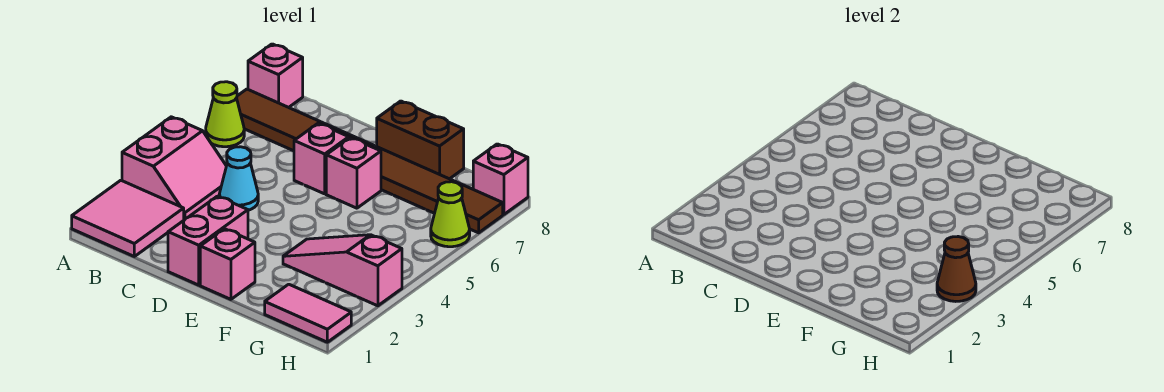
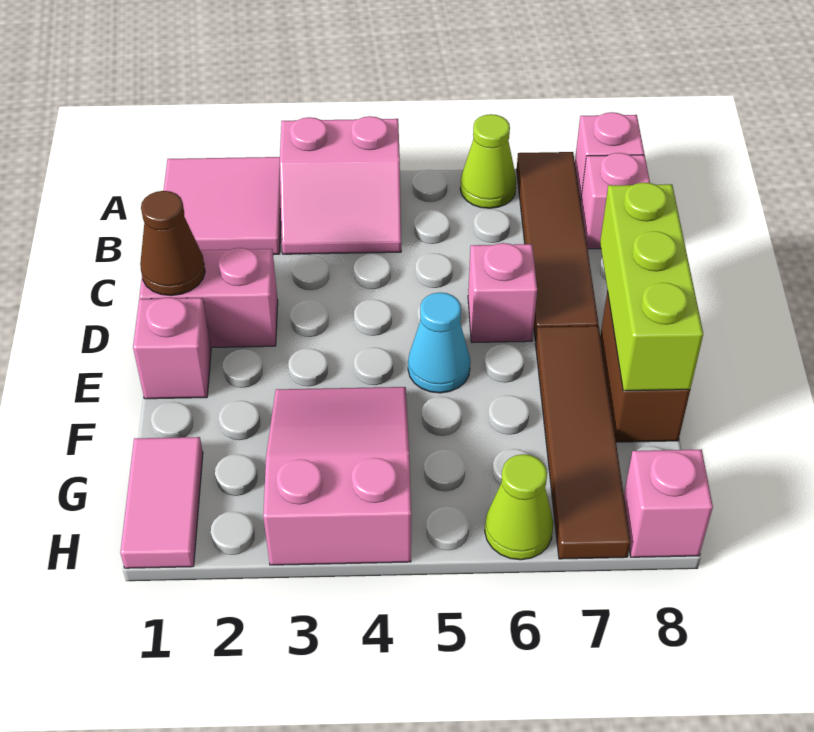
cyan 1x1 cone [219,147,258,210] -> cyan 1x1 cone moved to [408,292,470,393]
none -> lime 1x3 brick [600,182,703,391]
pink 1x1 brick [326,138,381,208] -> pink 1x1 brick moved to [581,153,650,249]
pink 1x3 slope [283,235,402,306] -> pink 2x3 slope [263,387,411,565]
brown 1x1 cone [937,237,976,301] -> brown 1x1 cone moved to [140,191,205,296]

